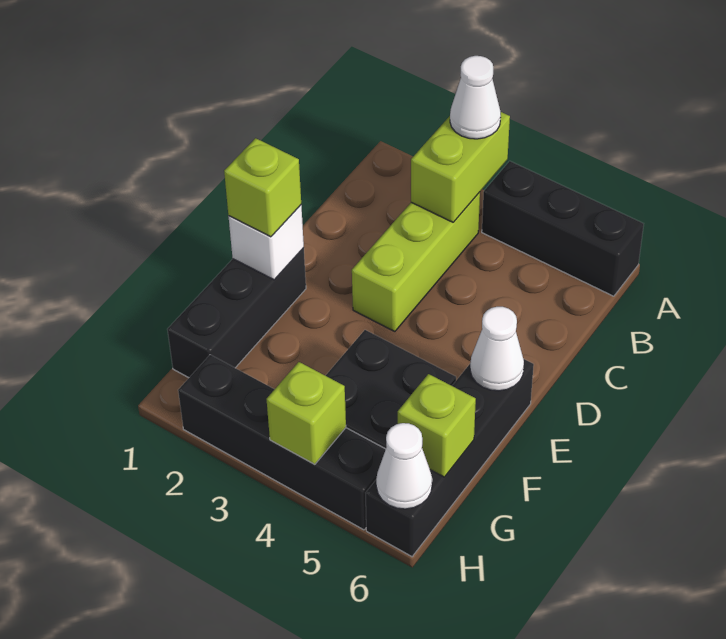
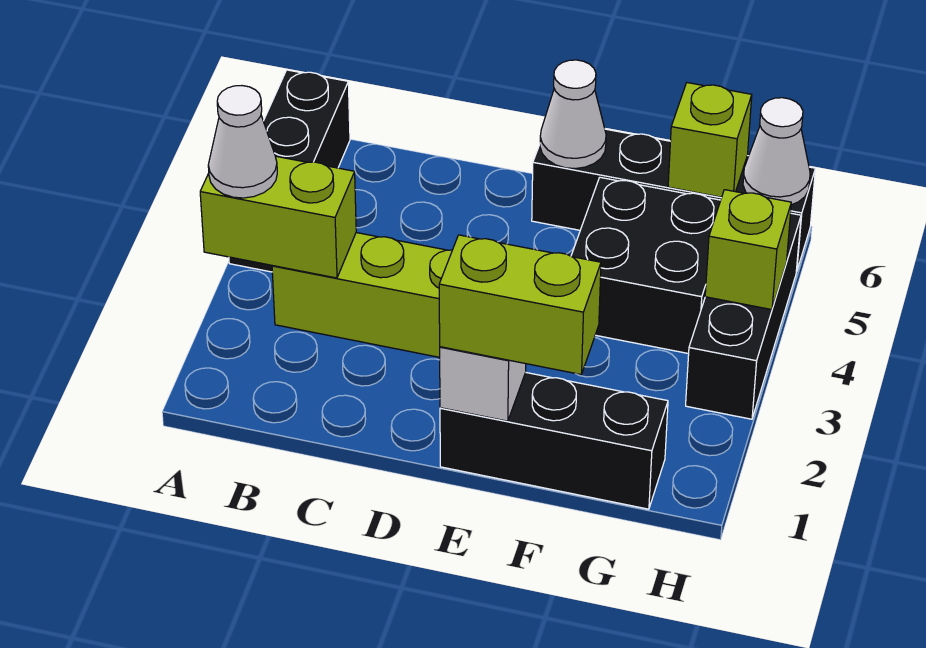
lime 1x1 brick [224,138,301,237] -> lime 1x2 brick [439,235,601,374]
black 1x4 brick [178,355,386,530] -> black 1x3 brick [686,213,801,419]

